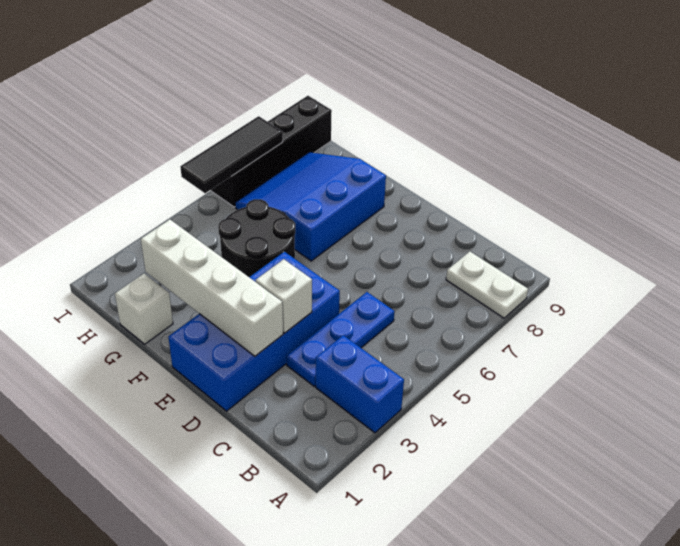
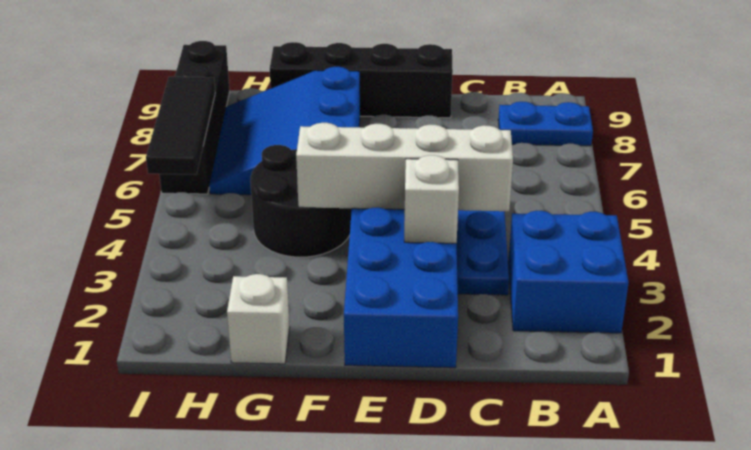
blue 1x2 brick [316,335,404,433] -> blue 2x2 brick [508,211,628,333]
white 1x2 plate [446,252,528,318] -> blue 1x2 plate [498,102,593,146]
white 1x4 brick [141,220,283,356] -> white 1x4 brick moved to [296,123,513,211]
none -> black 1x4 brick [270,42,453,118]

